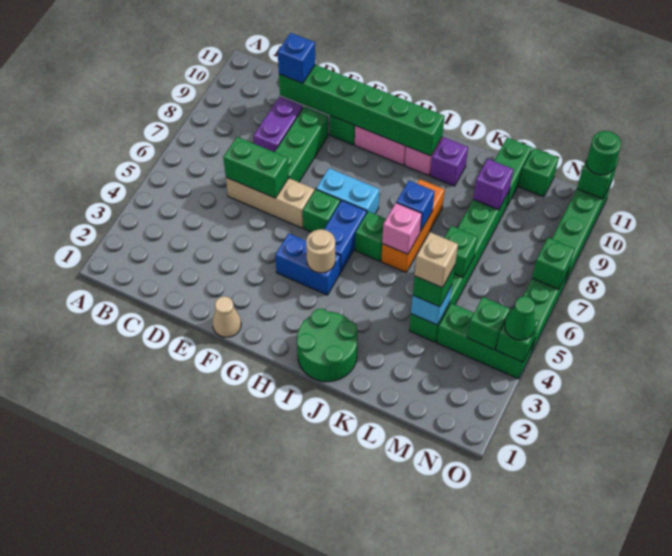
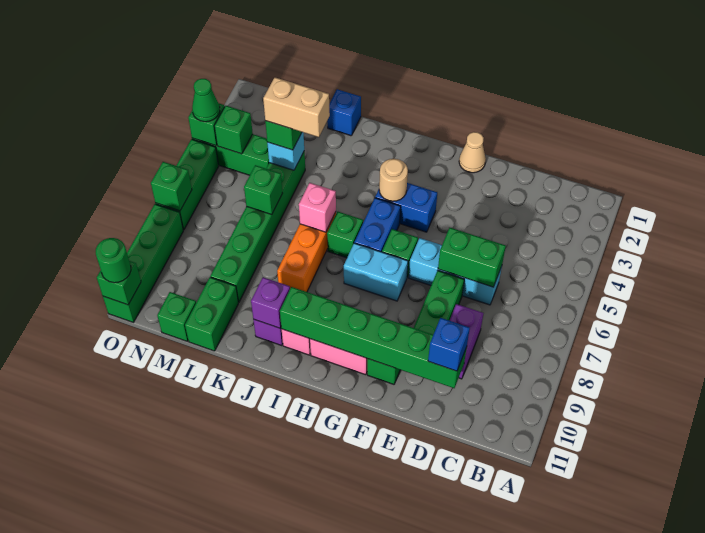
tan 1x3 brick [226,178,314,228] -> cyan 1x3 brick [409,238,502,305]
green 2x2 round brick [297,309,358,382] -> none
blue 1x1 brick [396,181,435,231] -> blue 1x1 brick moved to [327,89,361,136]
tan 1x1 brick [415,232,458,288] -> tan 1x2 brick [263,78,330,137]
purple 1x1 brick [473,159,514,210] -> purple 1x1 brick moved to [251,277,290,328]

